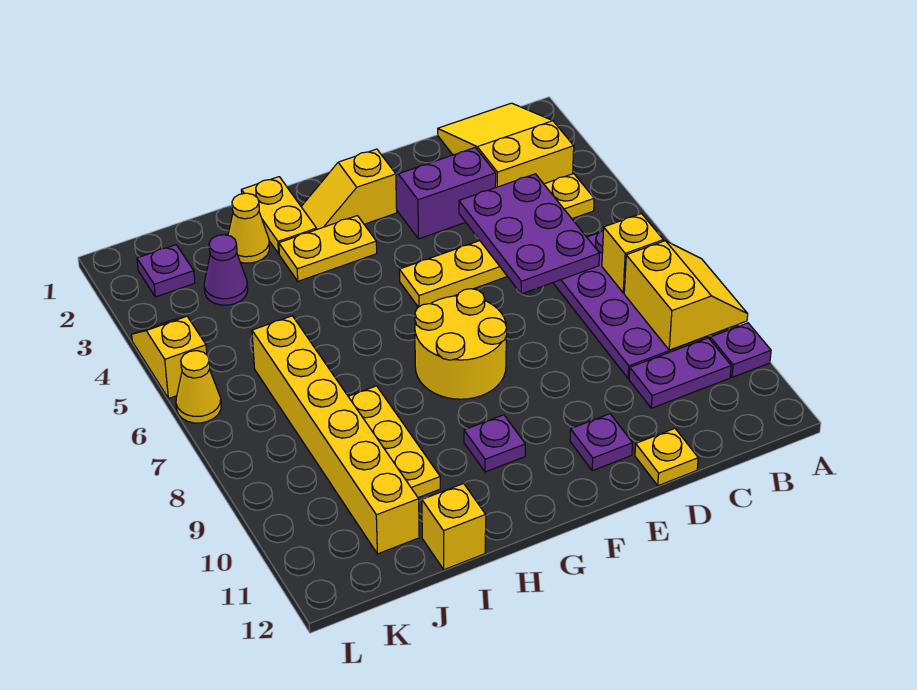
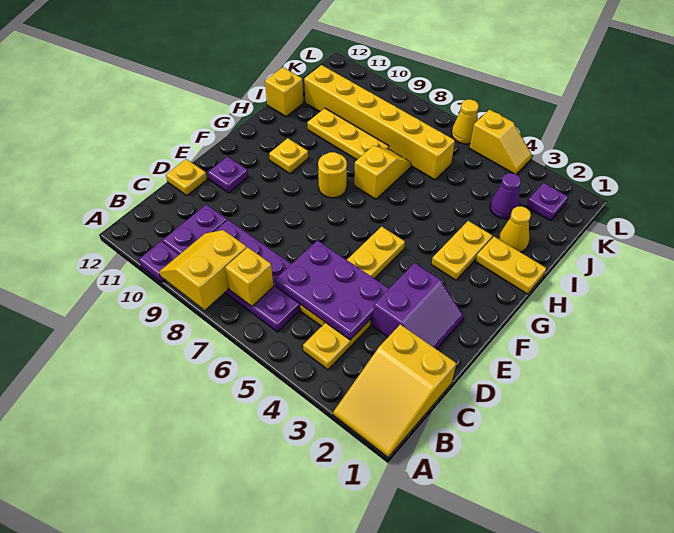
yellow 2x2 slope [624,241,748,350] -> yellow 2x2 slope turned to [159,230,247,310]
yellow 2x3 slope [438,103,574,188] -> yellow 2x3 slope turned to [333,324,456,457]
yellow 1x2 slope [301,149,397,229] -> yellow 1x2 slope moved to [354,146,411,199]
yellow 2x2 round brick [415,289,507,399] -> yellow 1x1 round brick [318,152,347,198]
purple 1x1 plate [464,415,525,472] -> yellow 1x1 plate [269,138,308,174]

